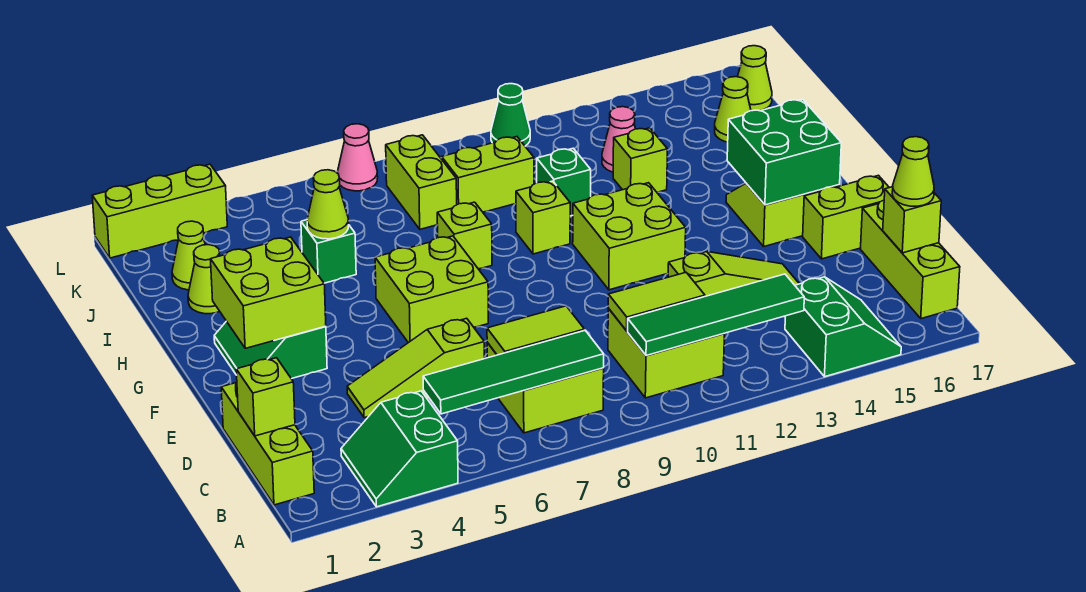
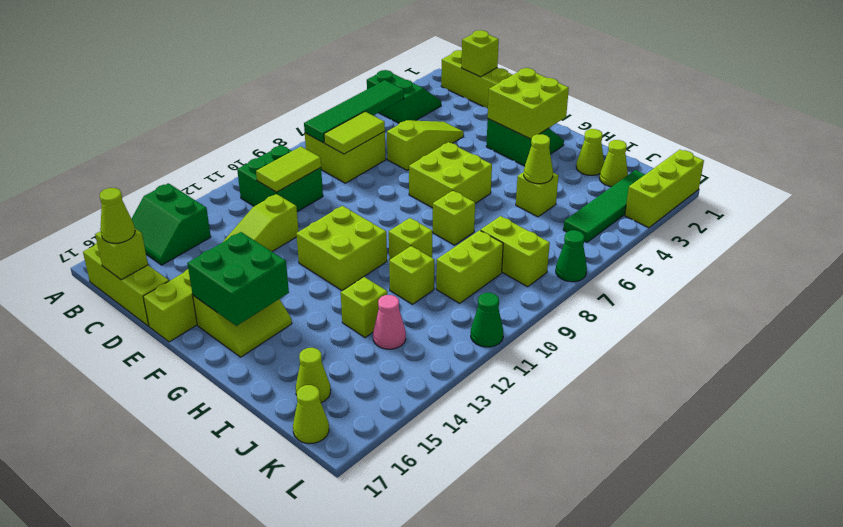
lime 2x2 brick [608,309,724,398] -> green 2x2 brick [237,145,323,212]
green 1x4 tile [628,274,804,356] -> green 1x4 tile moved to [563,170,645,242]
green 1x1 brick [301,220,356,283] -> lime 1x1 brick [516,172,559,217]
green 1x1 brick [537,148,591,216] -> lime 1x1 brick [389,246,434,304]
pink 1x1 cone [338,124,378,191] -> green 1x1 cone [556,230,587,282]

